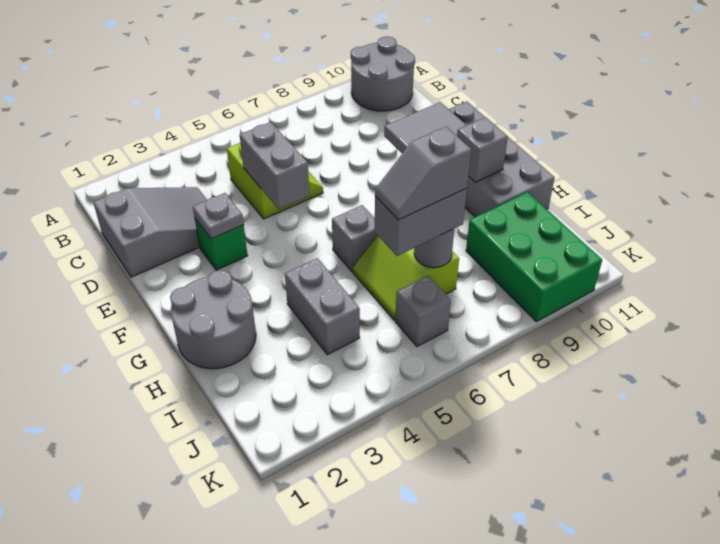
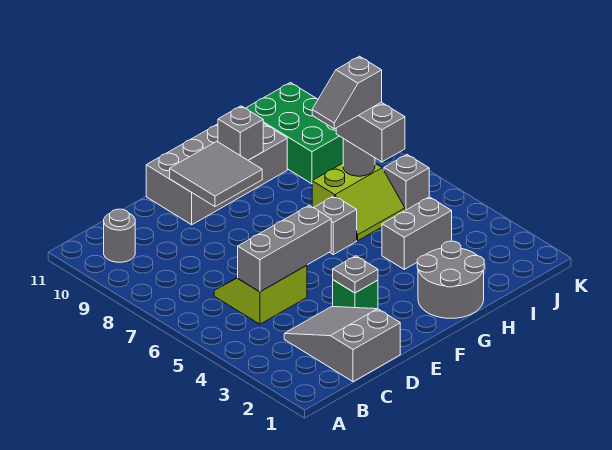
grey 2x2 round brick [351,36,415,111] -> grey 1x1 round brick [104,209,135,262]
grey 1x2 brick [240,122,310,209] -> grey 1x3 brick [238,205,331,292]
grey 1x2 slope [375,127,471,220] -> grey 1x2 slope turned to [312,56,382,129]
green 2x3 brick [466,192,602,322] -> green 2x3 brick turned to [246,83,343,184]

